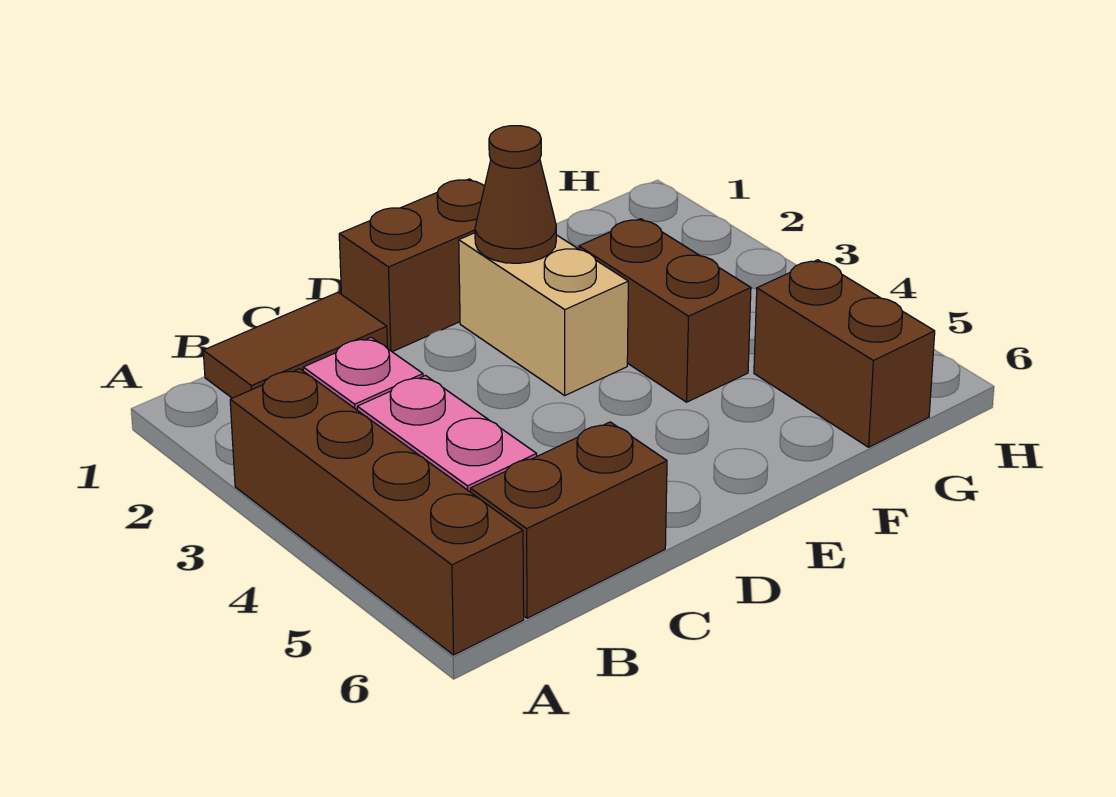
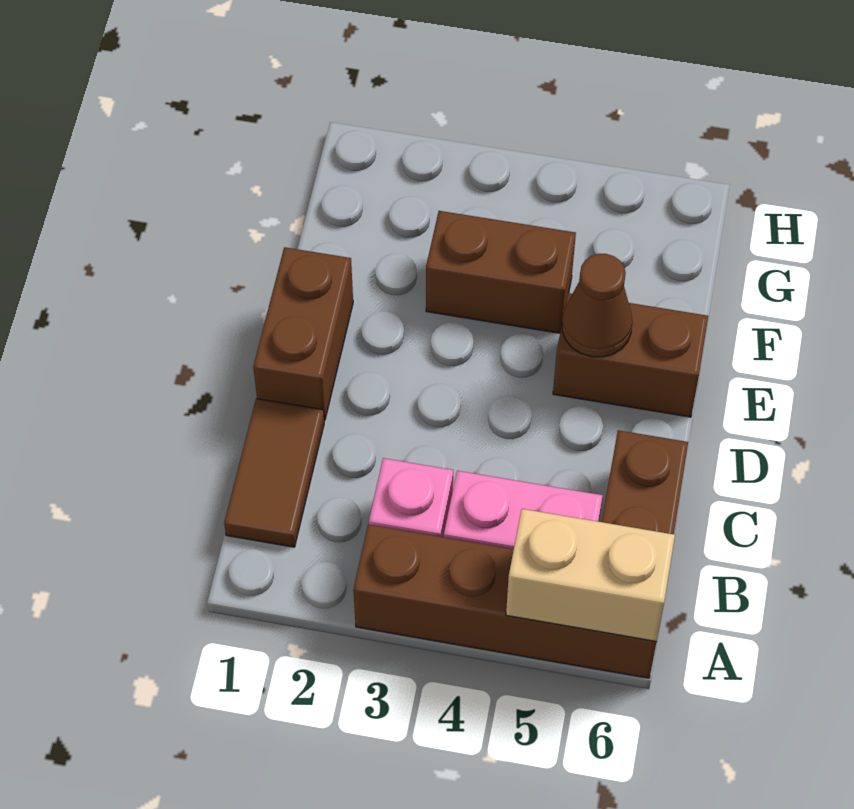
tan 1x2 brick [459,233,628,395] -> tan 1x2 brick moved to [506,509,675,642]
brown 1x1 cone [475,126,556,263] -> brown 1x1 cone moved to [562,254,632,357]
brown 1x2 brick [754,260,935,447] -> brown 1x2 brick moved to [553,293,708,417]

